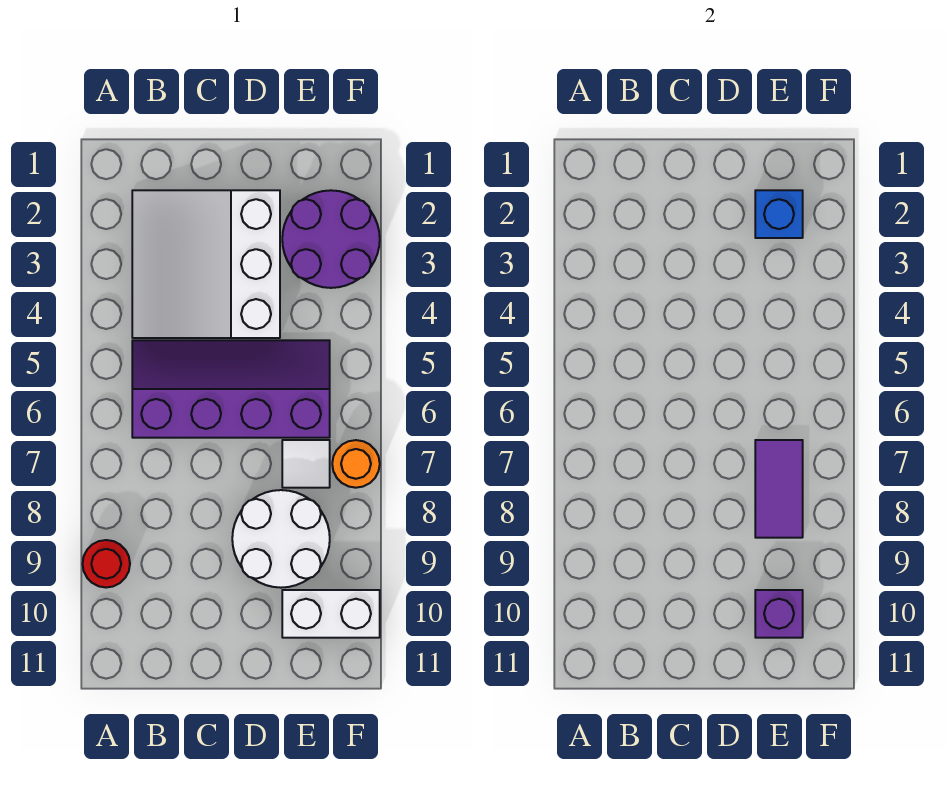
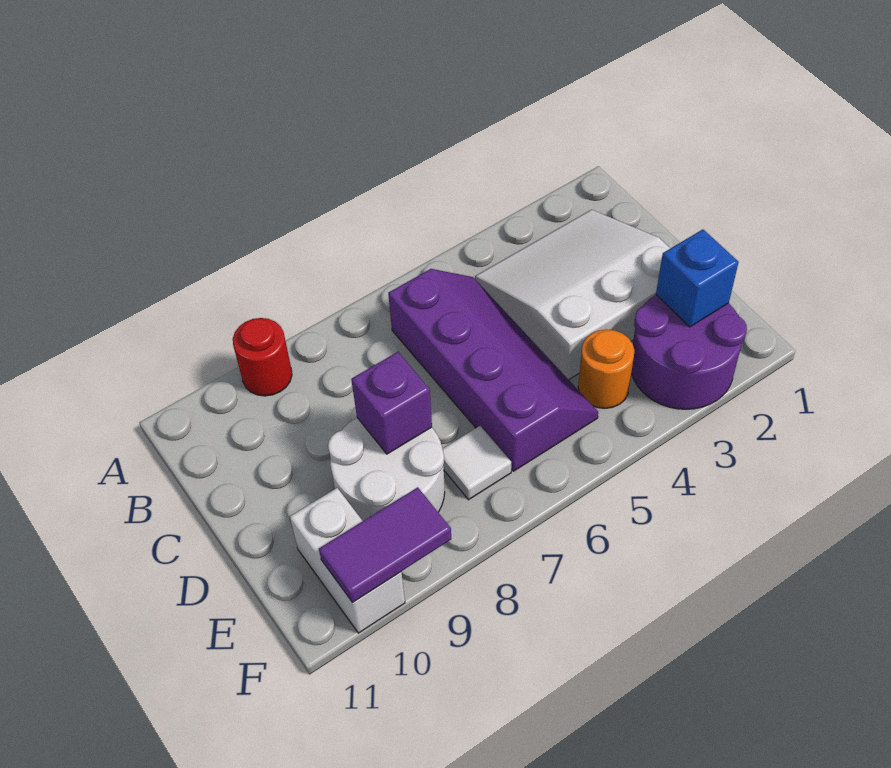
purple 1x2 tile [755,440,803,538] -> purple 1x2 tile moved to [319,487,451,603]
purple 1x1 brick [755,590,803,638] -> purple 1x1 brick moved to [351,352,432,454]
orange 1x1 round brick [332,440,380,488] -> orange 1x1 round brick moved to [578,330,634,408]

